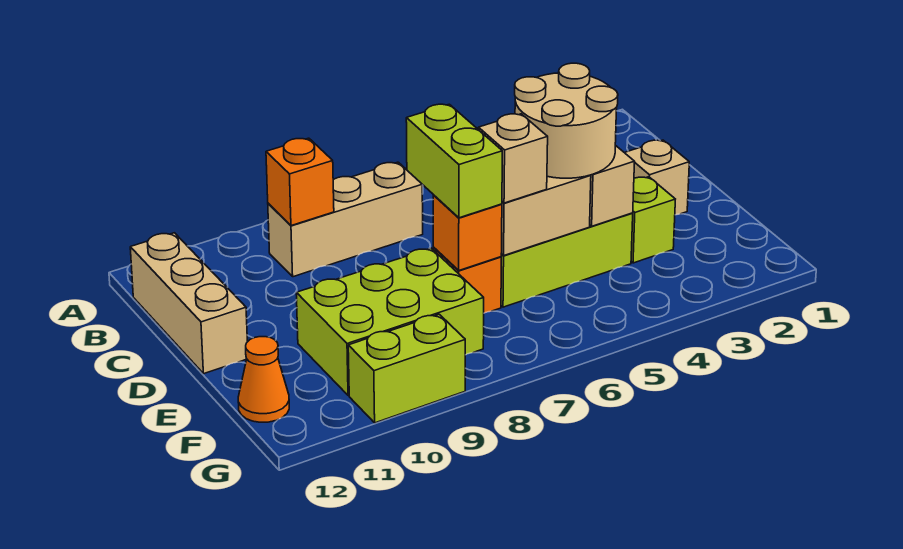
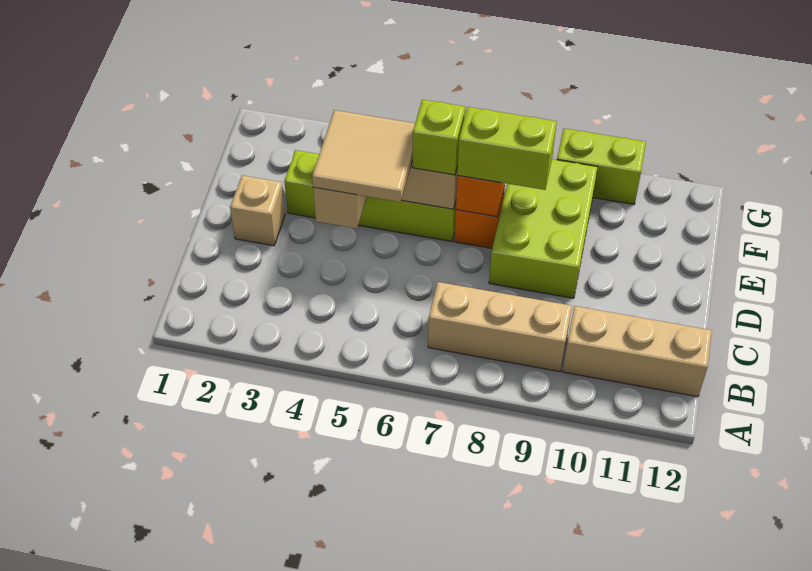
orange 1x1 brick [266,138,334,226] -> none
tan 1x3 brick [130,233,247,374] -> tan 1x3 brick turned to [563,306,712,397]
tan 2x2 round brick [515,63,618,178] -> tan 2x2 tile [312,110,415,202]
lime 1x2 brick [406,104,502,218] -> lime 1x2 brick turned to [457,107,557,190]
tan 1x1 brick [478,114,548,203] -> lime 1x1 brick [413,100,465,175]
lime 2x3 brick [296,248,484,396] -> lime 2x3 brick turned to [489,159,598,298]
orange 1x1 cone [238,337,289,422] -> none

